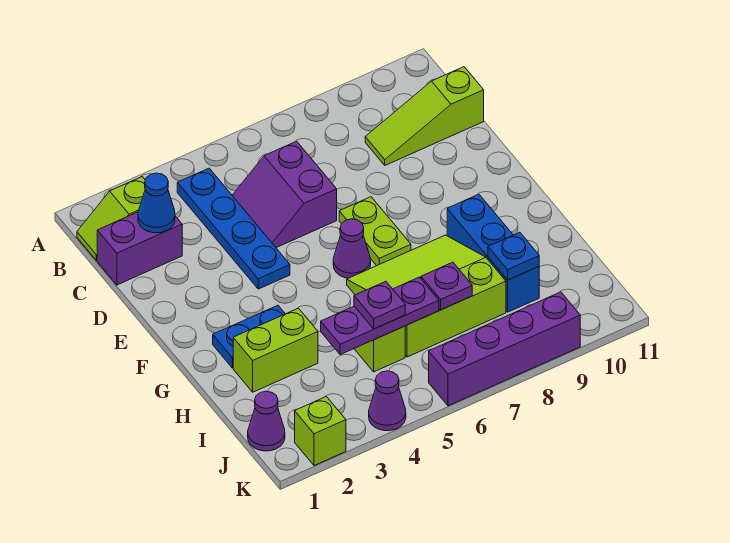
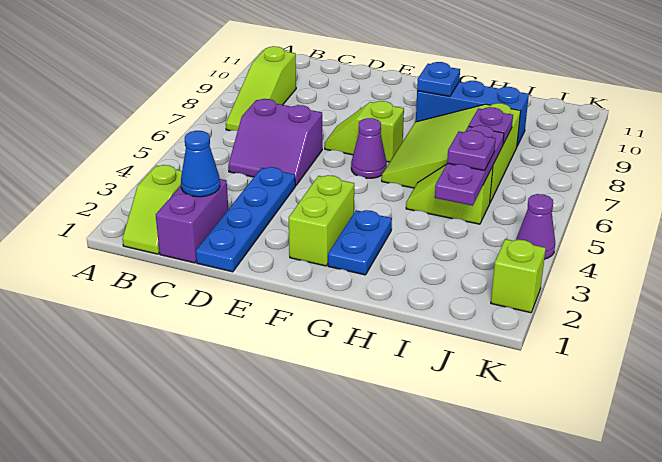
blue 1x4 plate [177,168,290,289] -> blue 1x4 plate turned to [196,167,295,272]
lime 1x3 slope [365,67,484,165] -> lime 1x3 slope moved to [226,46,296,131]
lime 1x2 plate [339,197,411,266] -> lime 1x2 slope [325,101,404,162]
lime 1x2 brick [233,308,318,392] -> lime 1x2 brick moved to [289,175,354,266]
blue 1x1 plate [488,232,539,280] -> blue 1x1 plate moved to [417,62,460,96]
purple 1x1 cone [248,391,285,451] -> none
purple 1x4 brick [429,292,580,406] -> none

